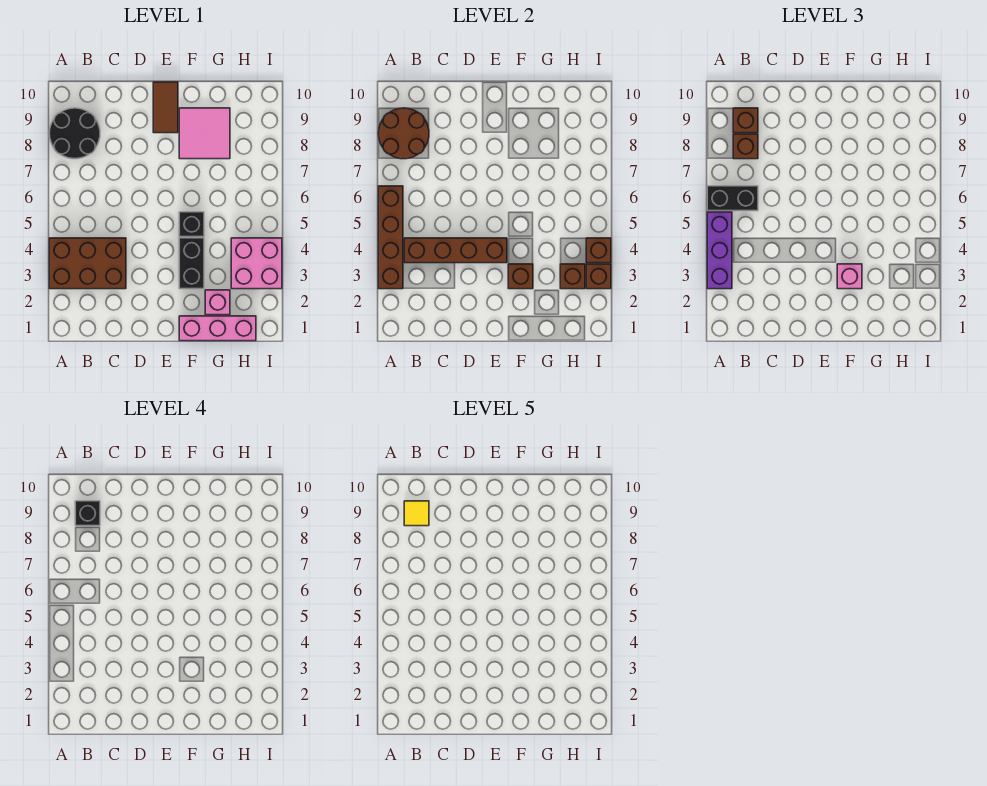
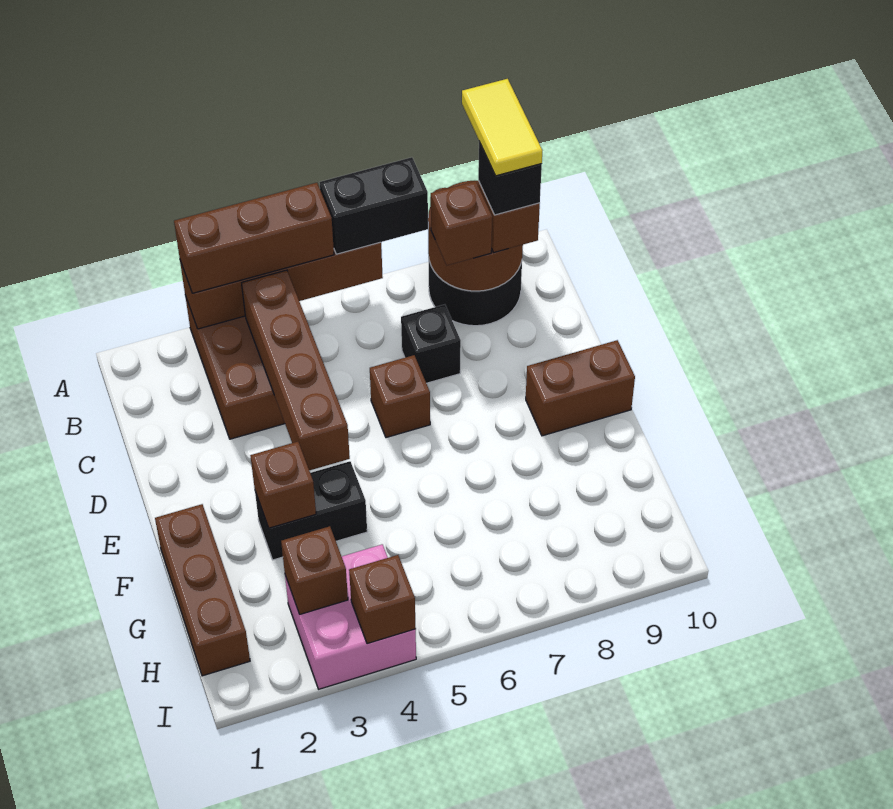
purple 1x3 brick [707,212,732,289] -> brown 1x3 brick [174,183,334,293]
black 1x2 brick [707,186,758,211] -> black 1x2 brick turned to [320,157,428,254]
yellow 1x1 tile [404,501,429,526] -> yellow 1x2 tile [462,79,542,176]
brown 1x2 tile [153,82,178,133] -> brown 1x2 brick [526,340,635,436]
pink 1x3 brick [179,316,256,341] -> brown 1x3 brick [155,504,250,676]
pink 1x1 brick [837,264,862,289] -> none
black 1x1 brick [179,212,204,237] -> black 1x1 brick moved to [401,304,461,383]
pink 2x2 tile [179,108,230,159] -> none
pink 1x1 brick [205,290,230,315] -> none
brown 1x1 brick [586,264,611,289] -> brown 1x1 brick moved to [370,355,430,438]

